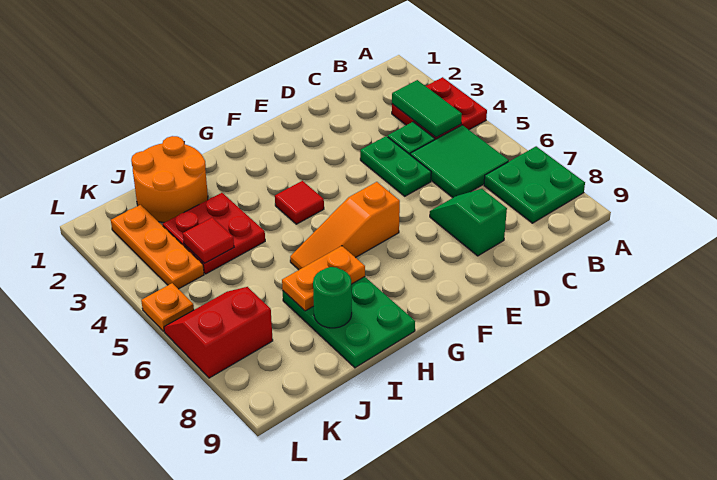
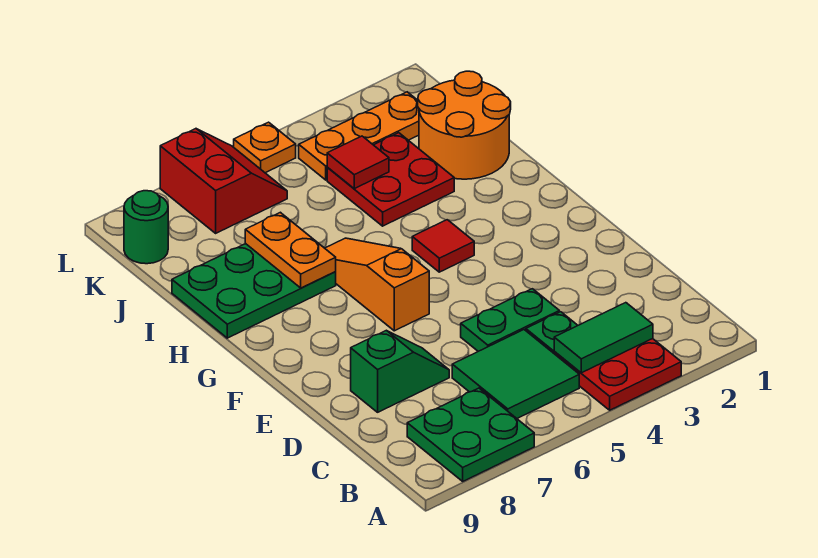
green 1x1 round brick [313,267,352,328] -> green 1x1 round brick moved to [124,191,168,264]

